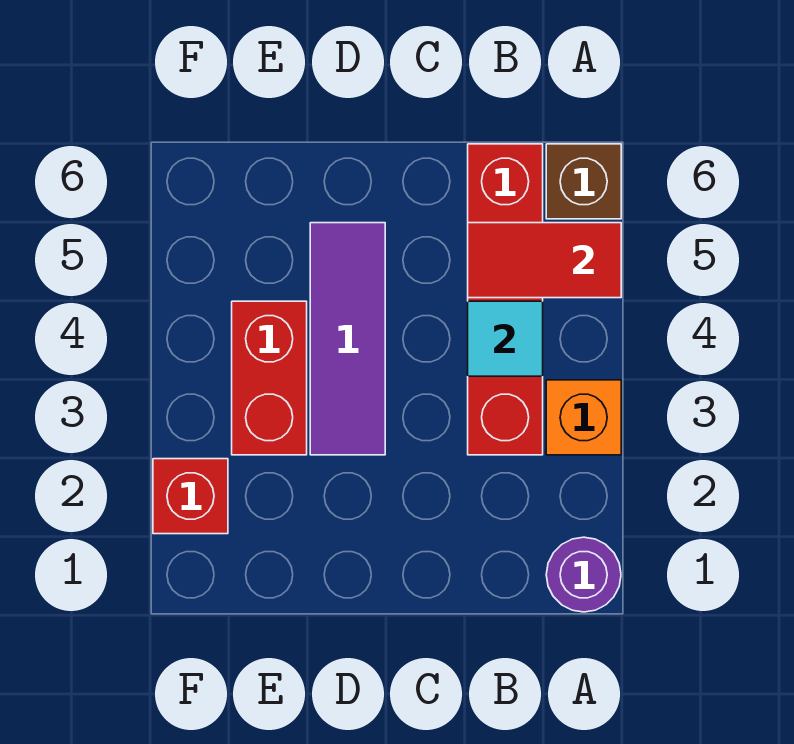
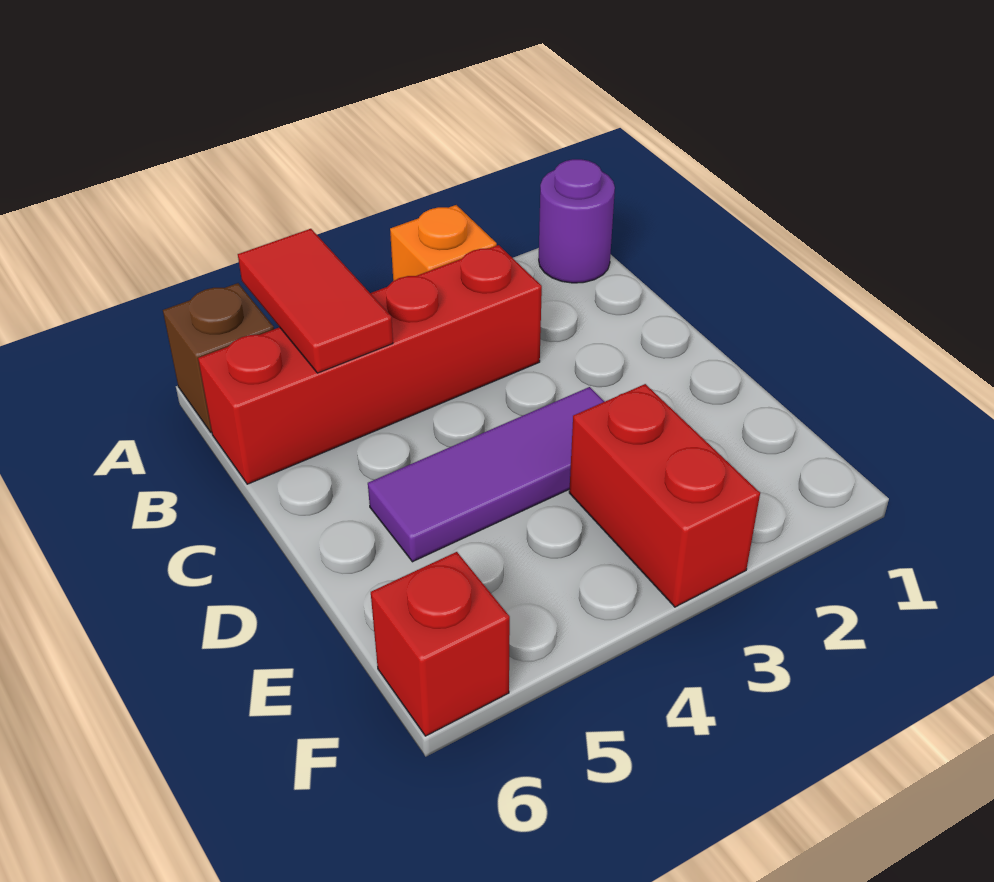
cyan 1x1 tile [468,301,543,376] -> none
red 1x2 brick [232,301,307,455] -> red 1x2 brick turned to [569,384,760,607]
red 1x1 brick [153,459,228,534] -> red 1x1 brick moved to [371,552,510,736]

